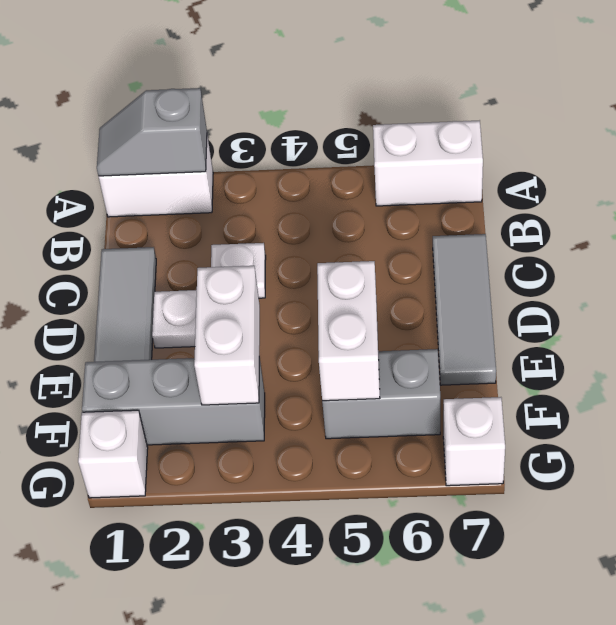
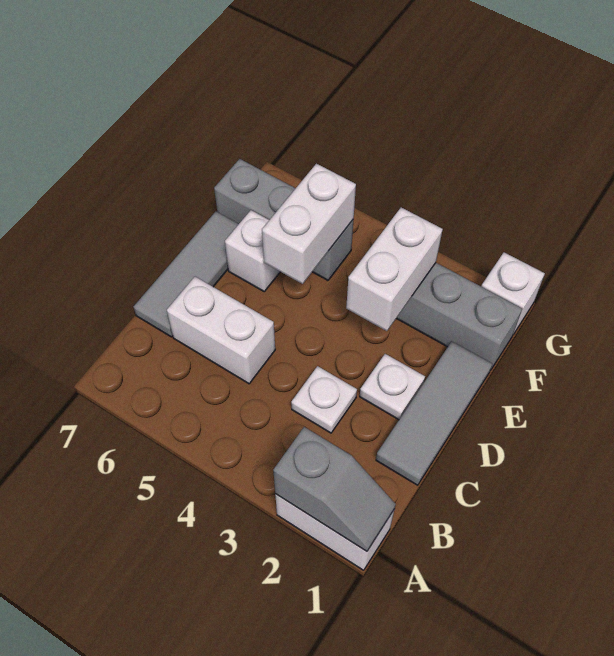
white 1x2 brick [373,120,483,206] -> white 1x2 brick moved to [167,277,275,384]
grey 1x2 brick [322,349,440,439] -> grey 1x3 brick [214,159,354,280]
white 1x1 brick [443,397,505,486] -> white 1x1 brick moved to [225,210,280,291]

